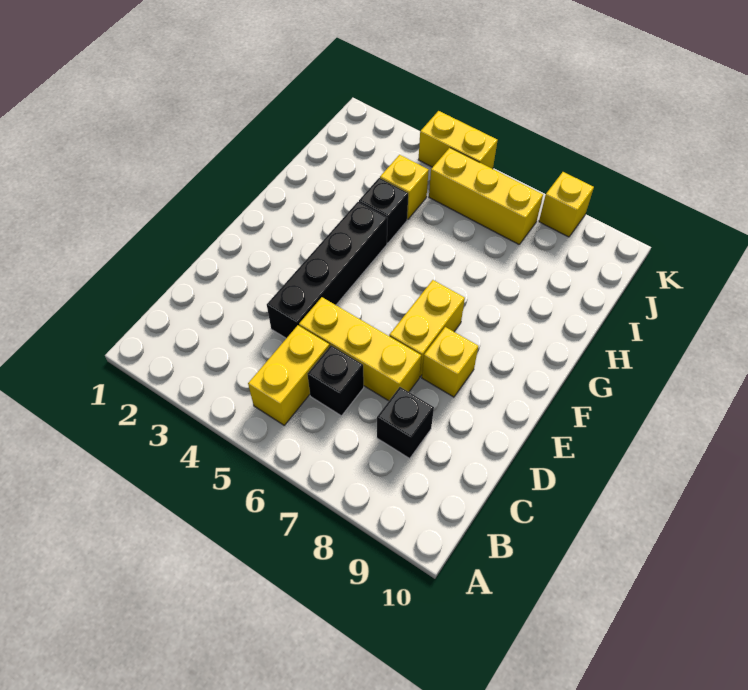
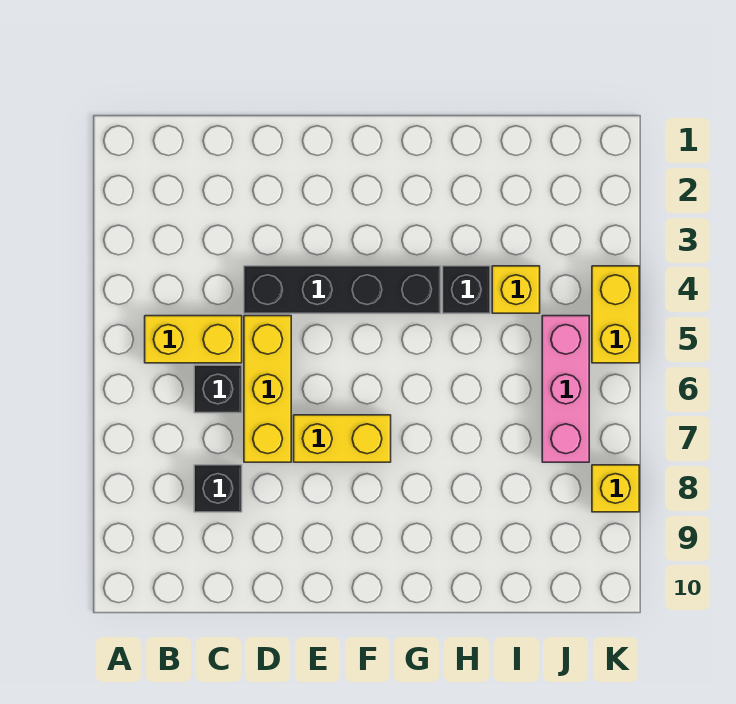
yellow 1x1 brick [422,327,478,397] -> none
yellow 1x3 brick [429,148,543,244] -> pink 1x3 brick [542,316,589,462]

